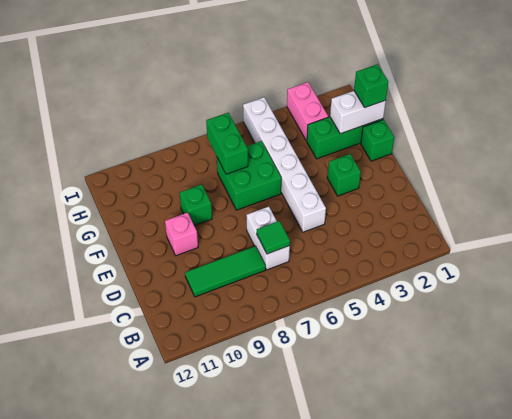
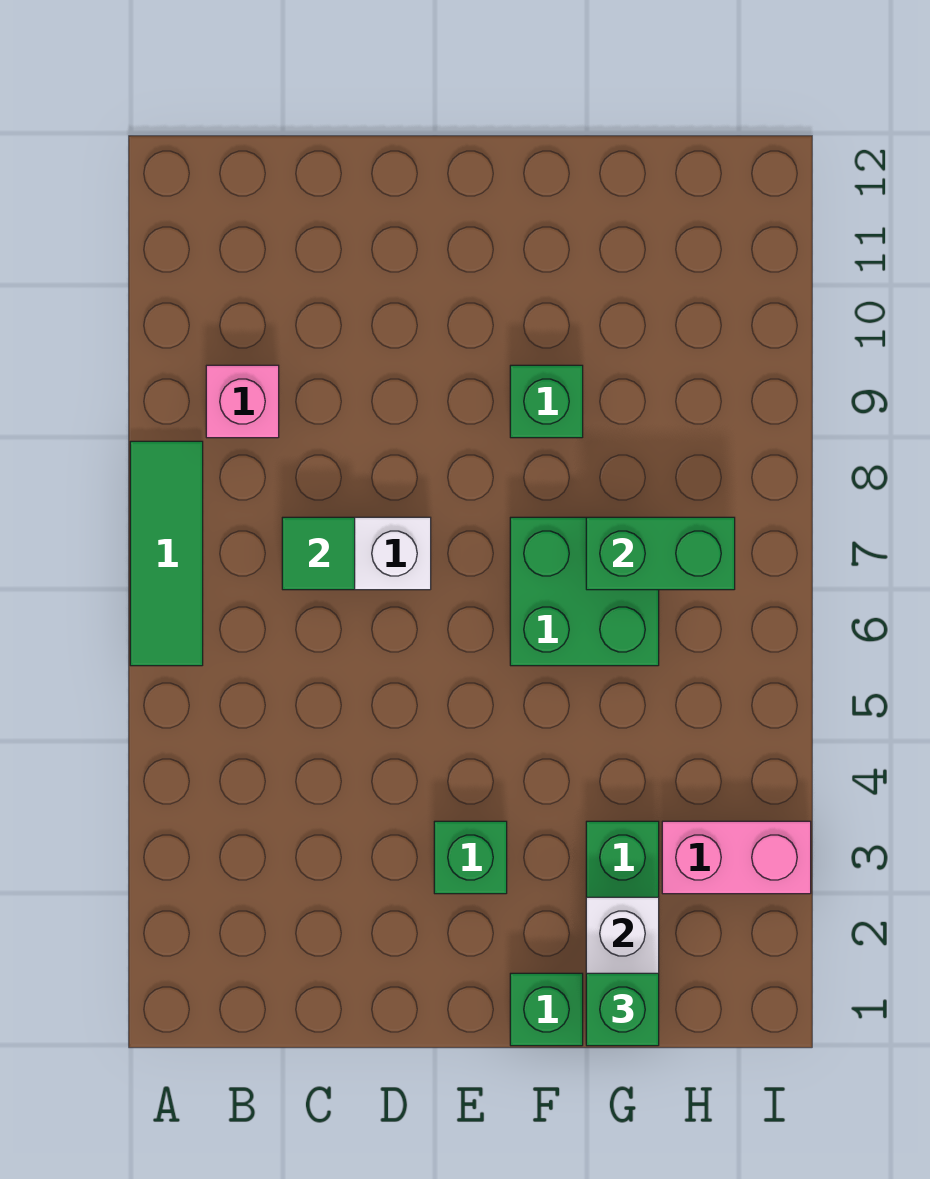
green 1x3 tile [185,246,266,297] -> green 1x3 tile moved to [130,441,203,666]
white 1x6 brick [243,97,326,232] -> none
pink 1x1 brick [165,213,198,256] -> pink 1x1 brick moved to [206,365,279,438]

